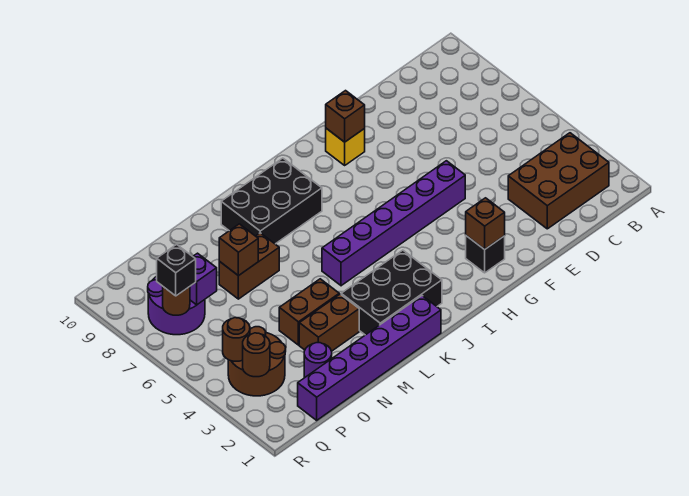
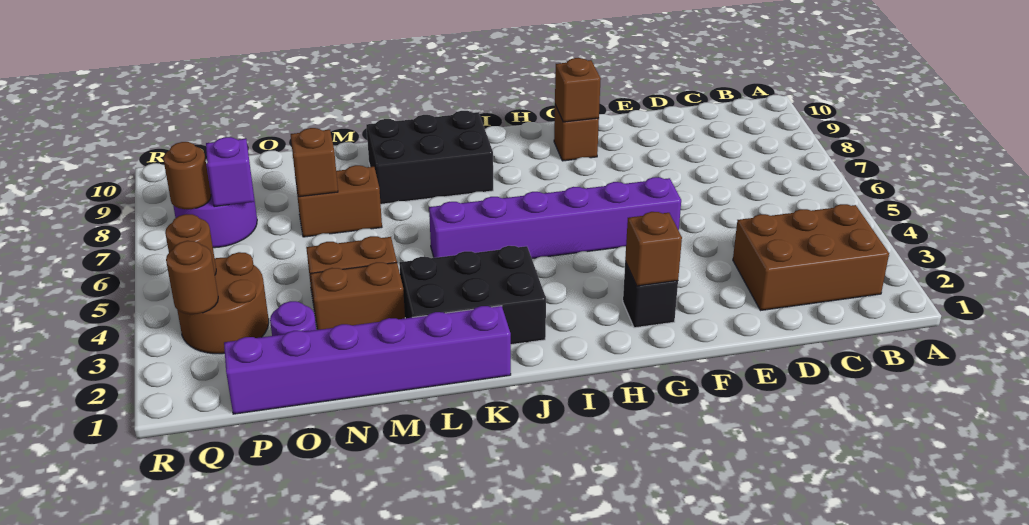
yellow 1x1 brick [326,128,365,165] -> brown 1x1 brick [554,105,599,161]
black 1x1 brick [157,244,196,296] -> none

